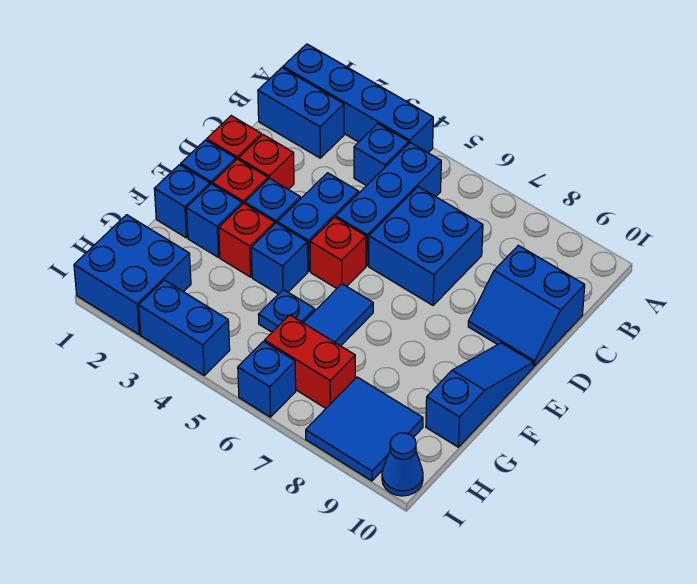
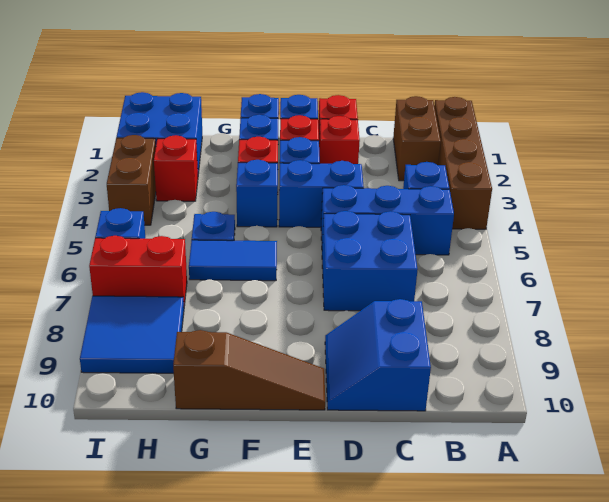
blue 1x4 brick [283,44,433,153] -> brown 1x4 brick [434,97,492,229]
blue 1x2 brick [258,68,344,158] -> brown 1x2 brick [393,96,441,181]
red 1x1 brick [310,217,366,288] -> red 1x1 brick moved to [154,135,198,201]
blue 1x3 slope [426,343,533,447] -> brown 1x3 slope [173,330,325,410]
red 1x2 brick [265,315,355,408] -> red 1x2 brick turned to [89,236,187,306]
blue 1x2 brick [139,280,230,375] -> brown 1x2 brick [107,135,156,225]
blue 1x1 cone [382,433,423,496] -> none

